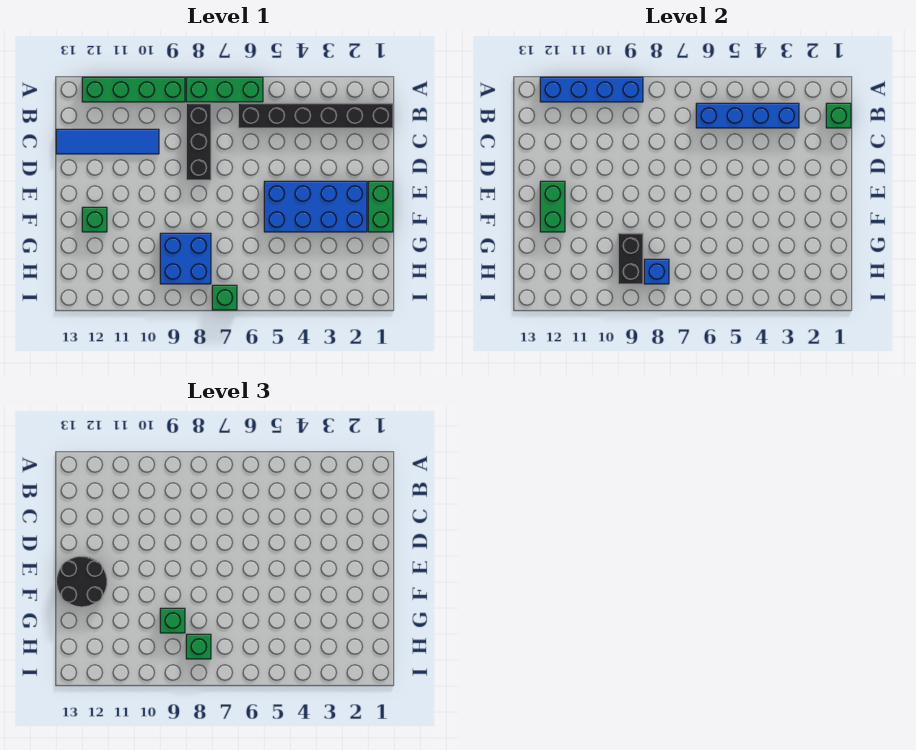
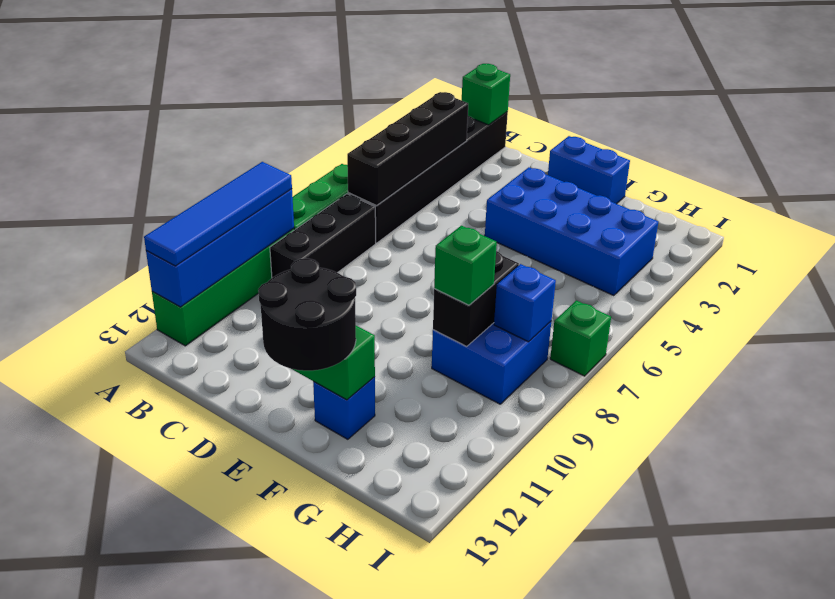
blue 1x4 brick [696,103,799,128] -> black 1x4 brick [347,92,468,206]
black 1x3 brick [186,103,211,180] -> black 1x3 brick turned to [270,194,376,278]
blue 1x4 tile [56,129,159,154] -> blue 1x4 tile moved to [144,162,292,266]
green 1x2 brick [368,181,393,232] -> blue 1x2 brick [548,136,630,204]
blue 2x4 brick [264,181,367,232] -> blue 2x4 brick turned to [485,167,658,296]
green 1x1 brick [82,207,107,232] -> blue 1x1 brick [313,377,375,439]
black 1x2 brick [618,233,643,284] -> black 1x2 brick turned to [433,251,519,347]
green 1x1 brick [186,634,211,659] -> none

